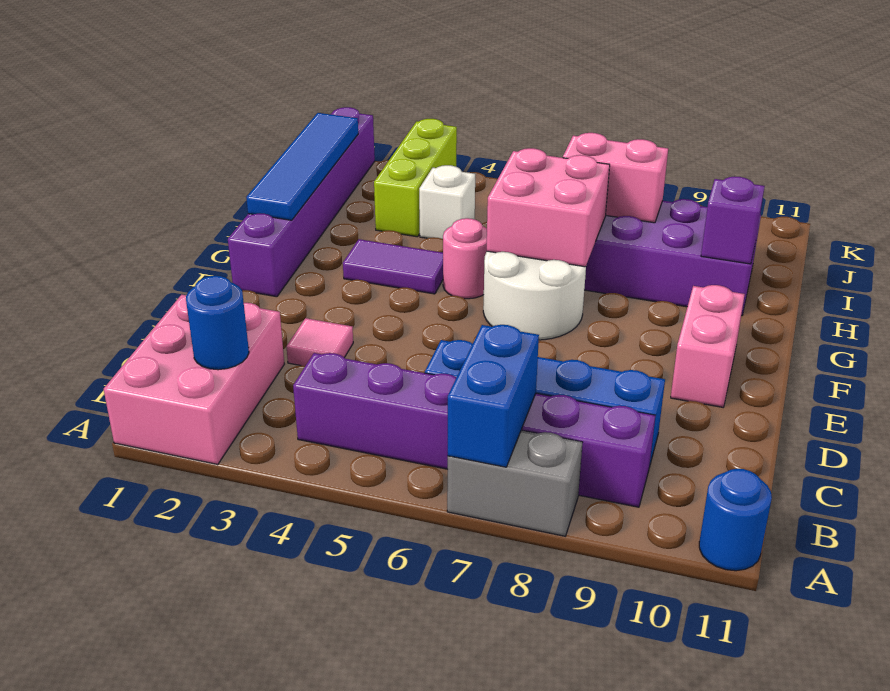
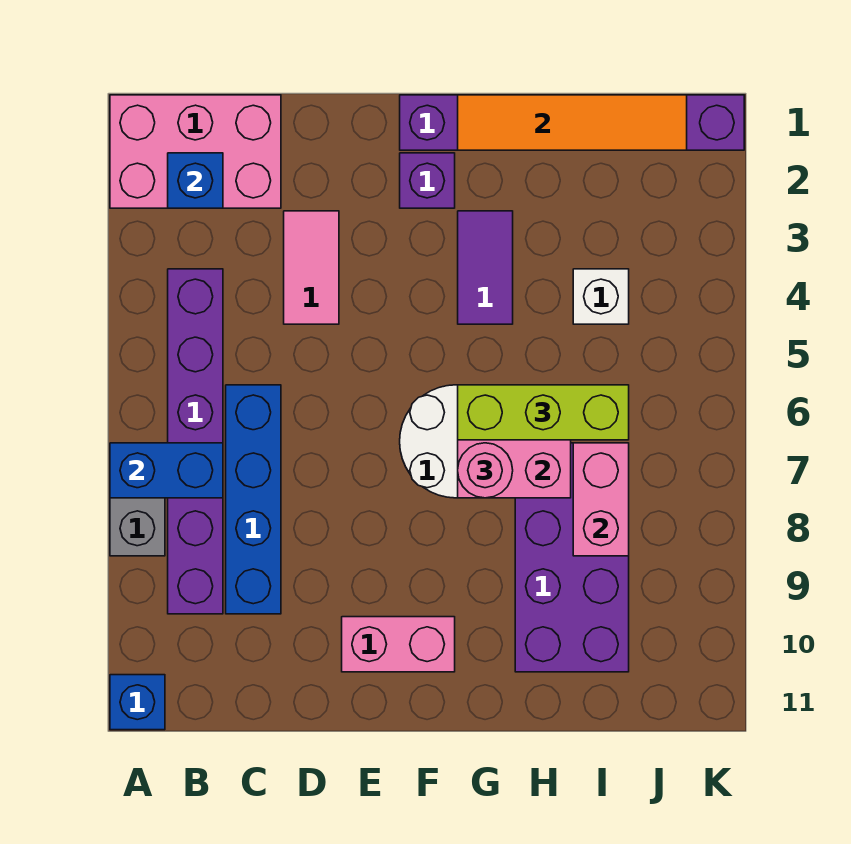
blue 1x1 round brick [699,469,772,571] -> blue 1x1 brick [110,675,165,730]
blue 1x1 round brick [186,276,249,370] -> blue 1x1 brick [168,153,223,208]
pink 1x1 tile [286,318,353,366] -> pink 1x2 tile [284,211,339,324]
blue 1x4 tile [246,113,358,220] -> orange 1x4 tile [458,95,687,150]
pink 1x1 round brick [443,218,487,299] -> pink 1x1 round brick moved to [458,443,513,498]
purple 1x1 brick [701,177,765,264] -> purple 1x1 brick moved to [400,153,455,208]
lime 1x3 brick [374,119,457,237] -> lime 1x3 brick moved to [458,385,629,440]

